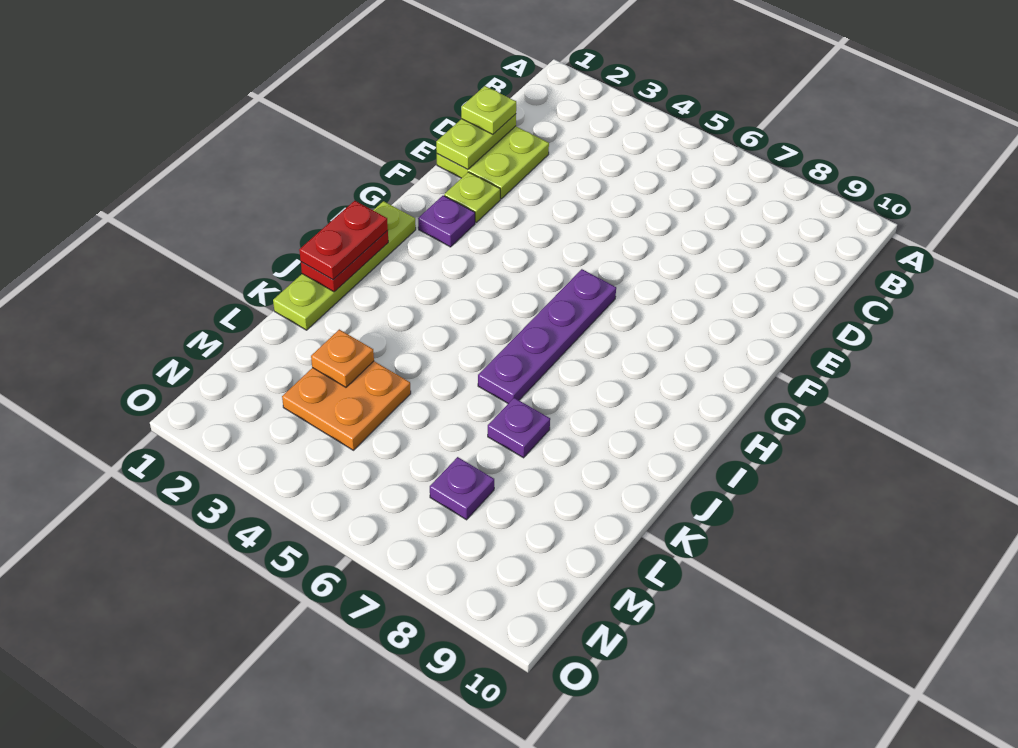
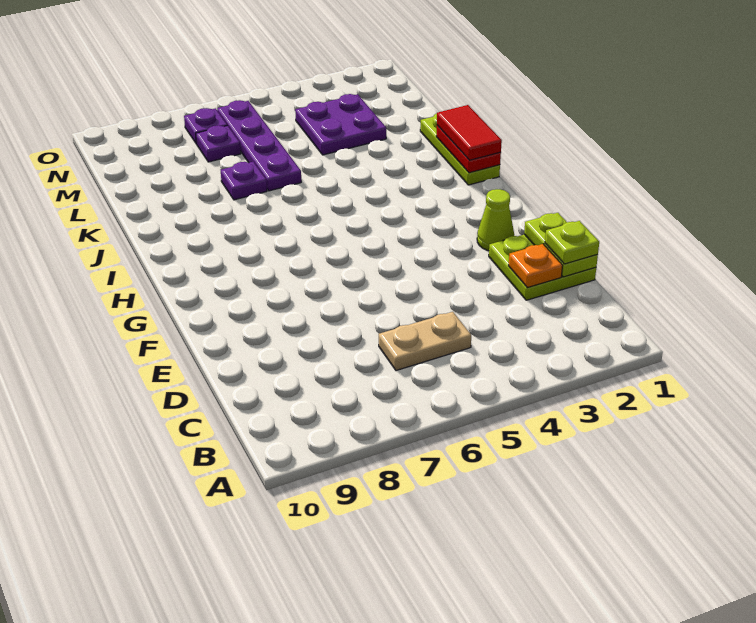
none -> tan 1x2 plate [379,312,471,371]
lime 1x1 plate [444,172,500,222] -> lime 1x1 cone [477,189,514,251]
purple 1x1 plate [418,196,475,247] -> purple 1x1 plate moved to [184,108,227,144]
purple 1x4 plate [478,269,616,403] -> purple 1x4 plate moved to [217,100,301,191]
lime 1x4 plate [273,201,416,330] -> lime 1x3 plate [420,114,500,185]
red 1x2 plate [299,201,388,280] -> red 1x2 tile [437,105,502,160]
orange 2x2 plate [282,361,411,450] -> purple 2x2 plate [295,94,386,155]
orange 1x1 plate [311,329,374,387] -> orange 1x1 plate moved to [509,244,563,288]

